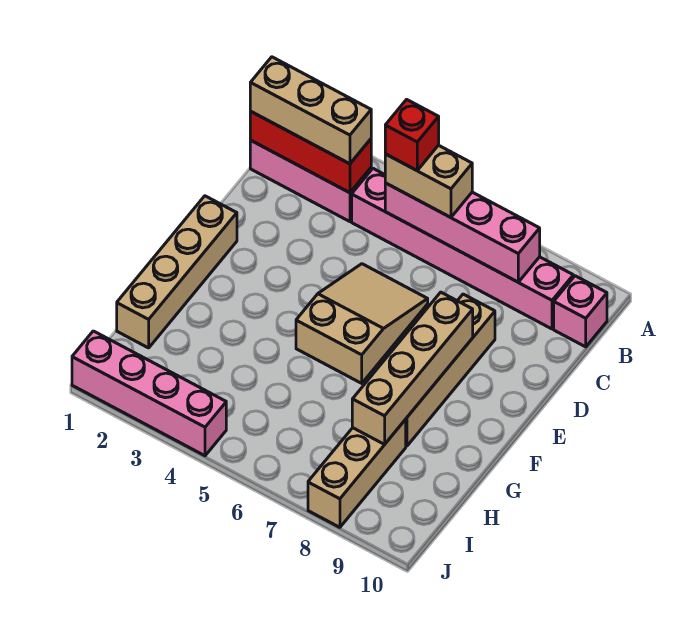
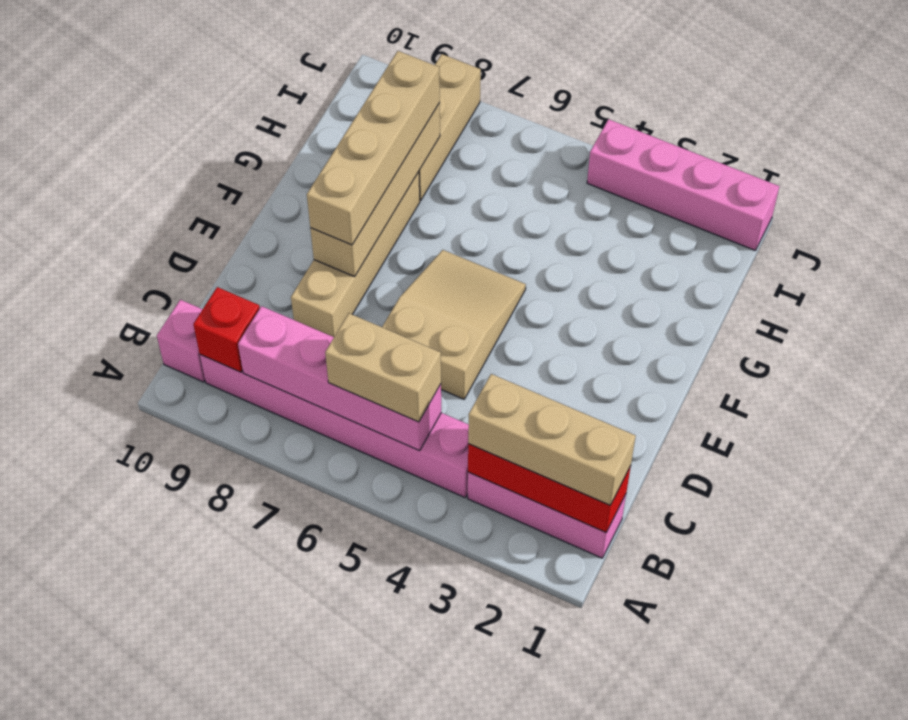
red 1x1 brick [385,99,439,170] -> red 1x1 brick moved to [193,287,260,372]
tan 2x3 slope [296,264,428,383] -> tan 2x3 slope turned to [382,250,526,399]
tan 1x4 brick [117,196,237,348] -> tan 1x4 brick moved to [307,51,440,245]

